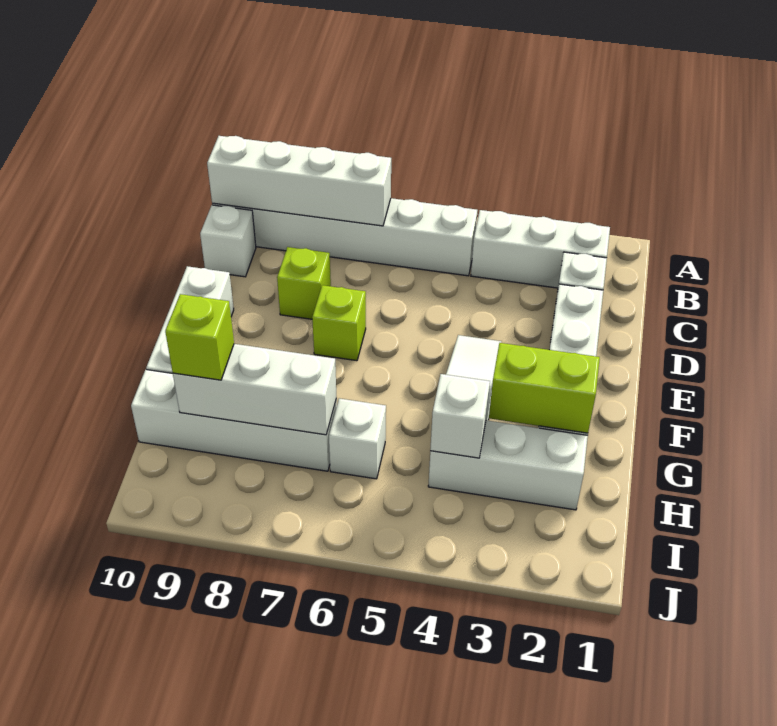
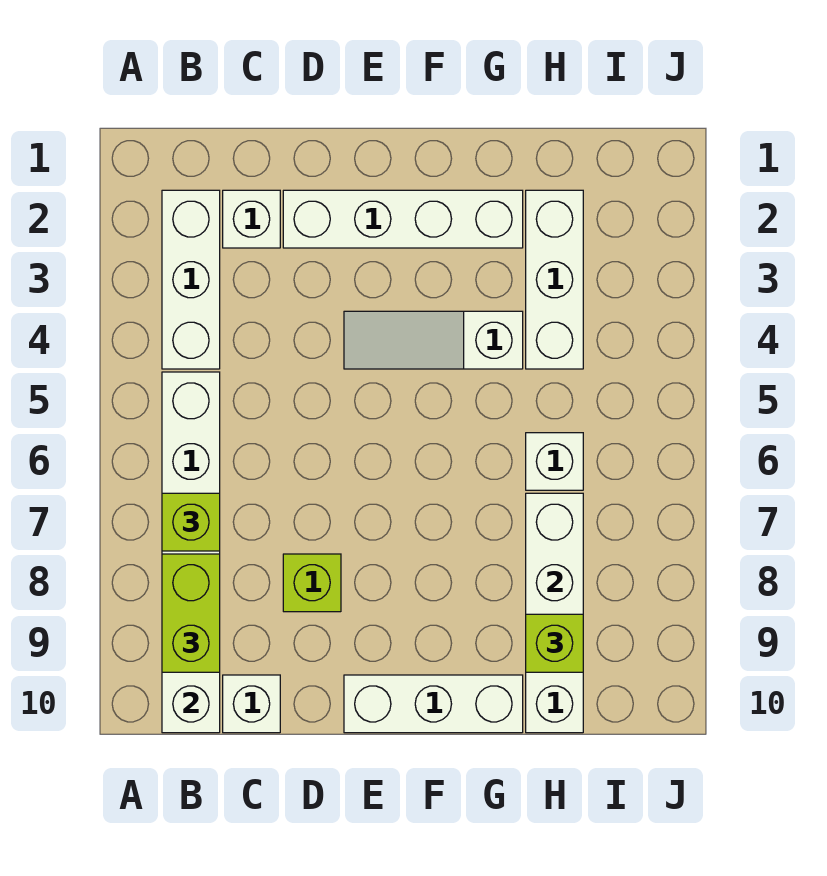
lime 1x1 brick [312,285,366,361] -> lime 1x1 brick moved to [162,493,220,551]
lime 1x2 brick [489,343,600,433] -> lime 1x2 brick moved to [162,554,220,672]
white 1x1 brick [430,374,490,458] -> none

